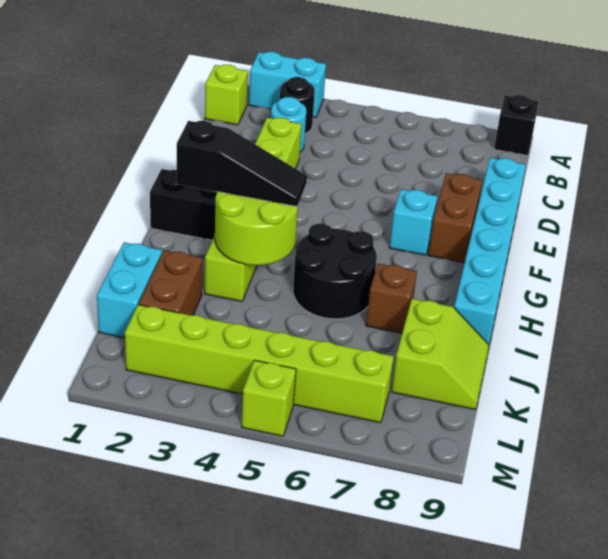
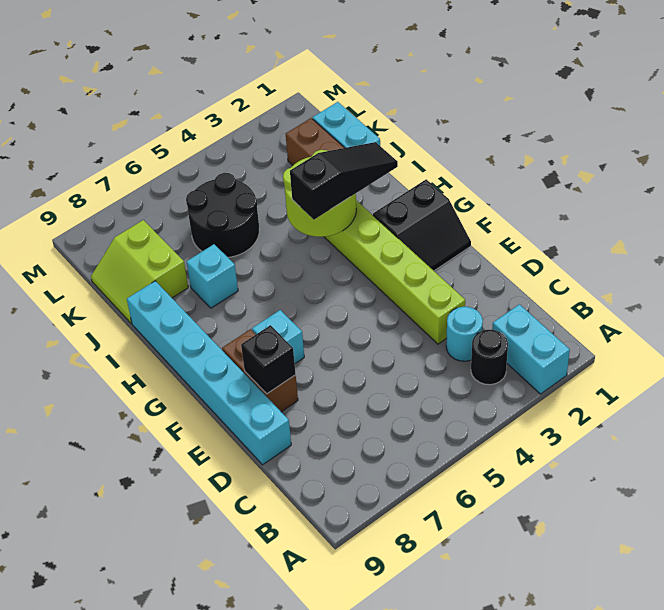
cyan 1x2 brick [249,52,326,117] -> cyan 1x2 brick turned to [492,304,570,394]
black 1x1 brick [494,95,539,156] -> black 1x1 brick moved to [241,325,296,394]
lime 1x1 brick [205,65,248,125] -> none
black 1x3 slope [177,121,307,207] -> black 1x3 slope turned to [290,142,398,220]
black 2x2 round brick [293,224,377,319] -> black 2x2 round brick moved to [186,173,260,257]
brown 1x1 brick [366,264,417,333] -> cyan 1x1 brick [187,244,238,308]
lime 1x6 brick [125,305,394,423] -> none
lime 1x1 brick [242,360,296,436] -> none

